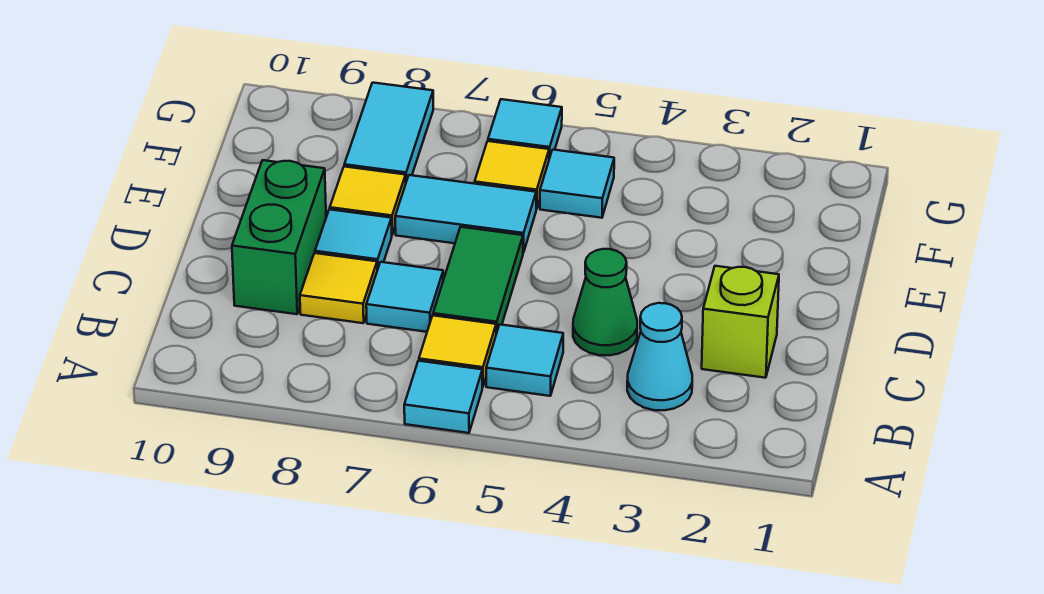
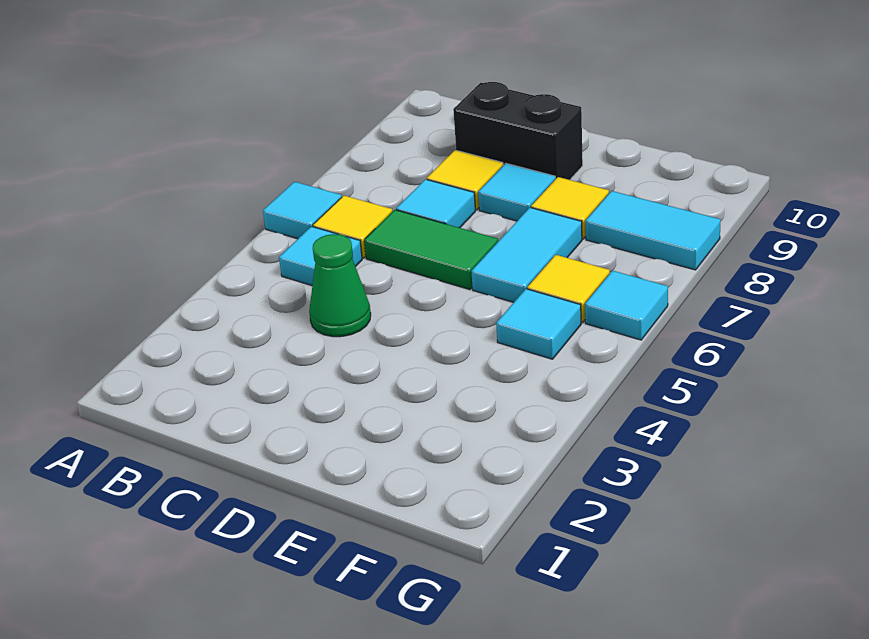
cyan 1x1 cone [627,303,692,410] -> none
lime 1x1 brick [702,266,779,378] -> none
green 1x2 brick [232,160,326,314] -> black 1x2 brick [453,82,583,180]

